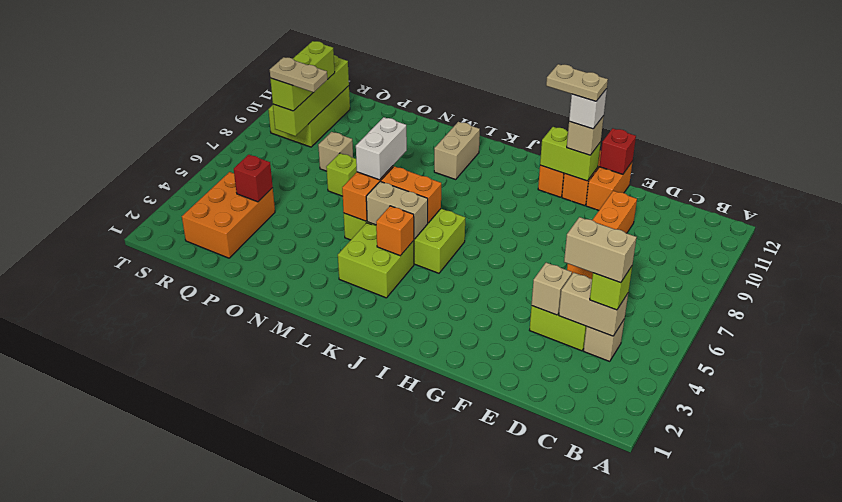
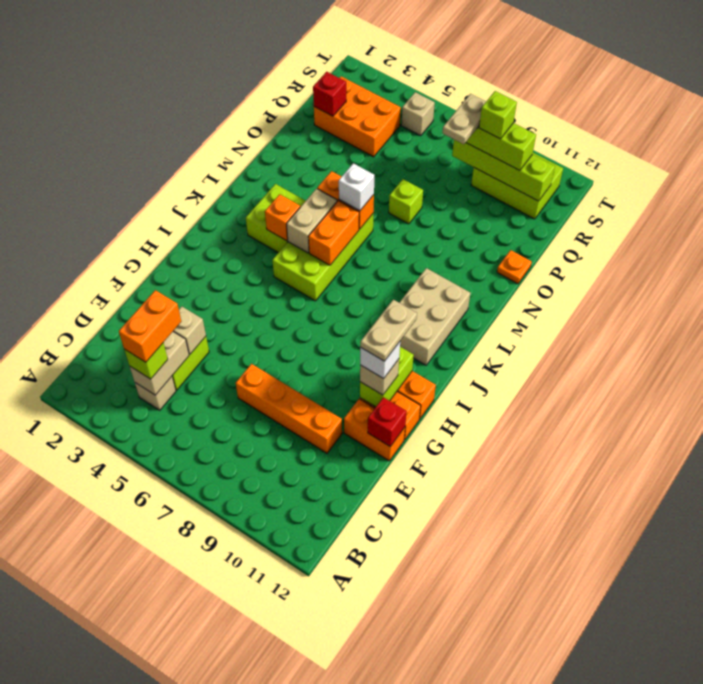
tan 1x2 brick [564,217,637,283] -> orange 1x2 brick [119,290,181,362]
tan 1x2 brick [434,122,480,179] -> tan 2x3 brick [399,268,470,365]
white 1x2 brick [356,117,407,180] -> white 1x1 brick [339,163,374,211]
none -> orange 1x1 plate [497,250,532,284]
tan 1x1 brick [318,132,353,171] -> tan 1x1 brick moved to [401,92,435,136]
red 1x1 brick [234,155,273,202] -> red 1x1 brick moved to [313,72,346,116]
none -> lime 1x1 brick [479,91,517,139]

